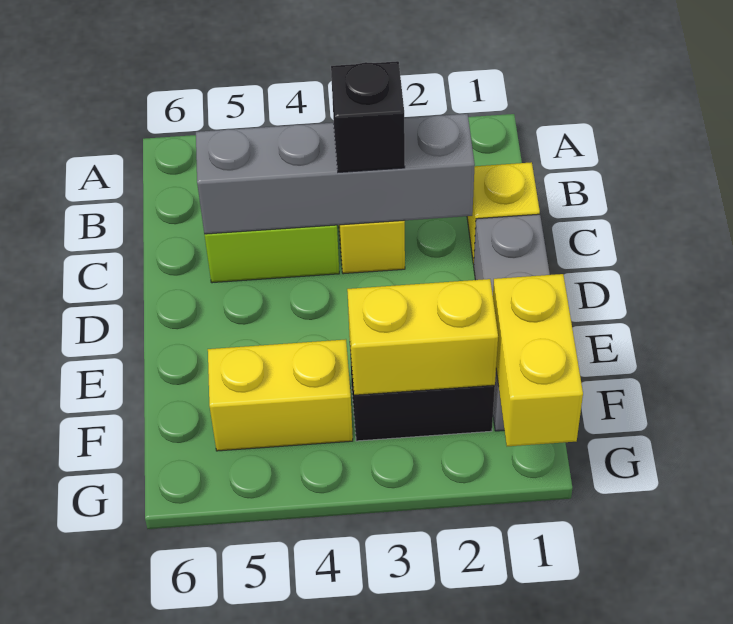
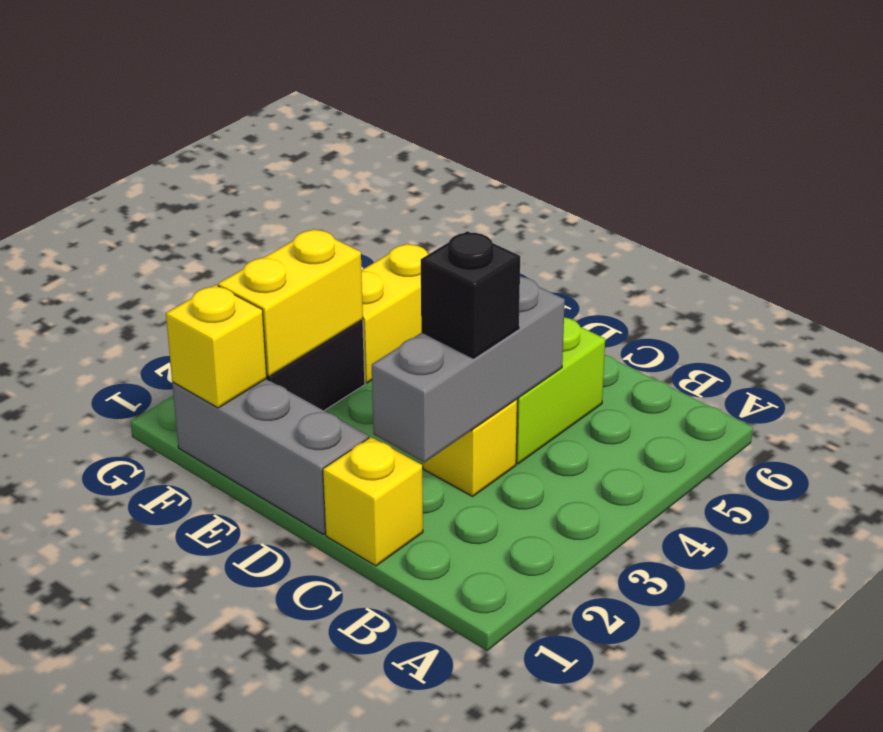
grey 1x4 brick [196,114,475,234] -> grey 1x3 brick [372,277,565,462]
yellow 1x2 brick [493,274,583,446] -> yellow 1x1 brick [166,285,267,408]

